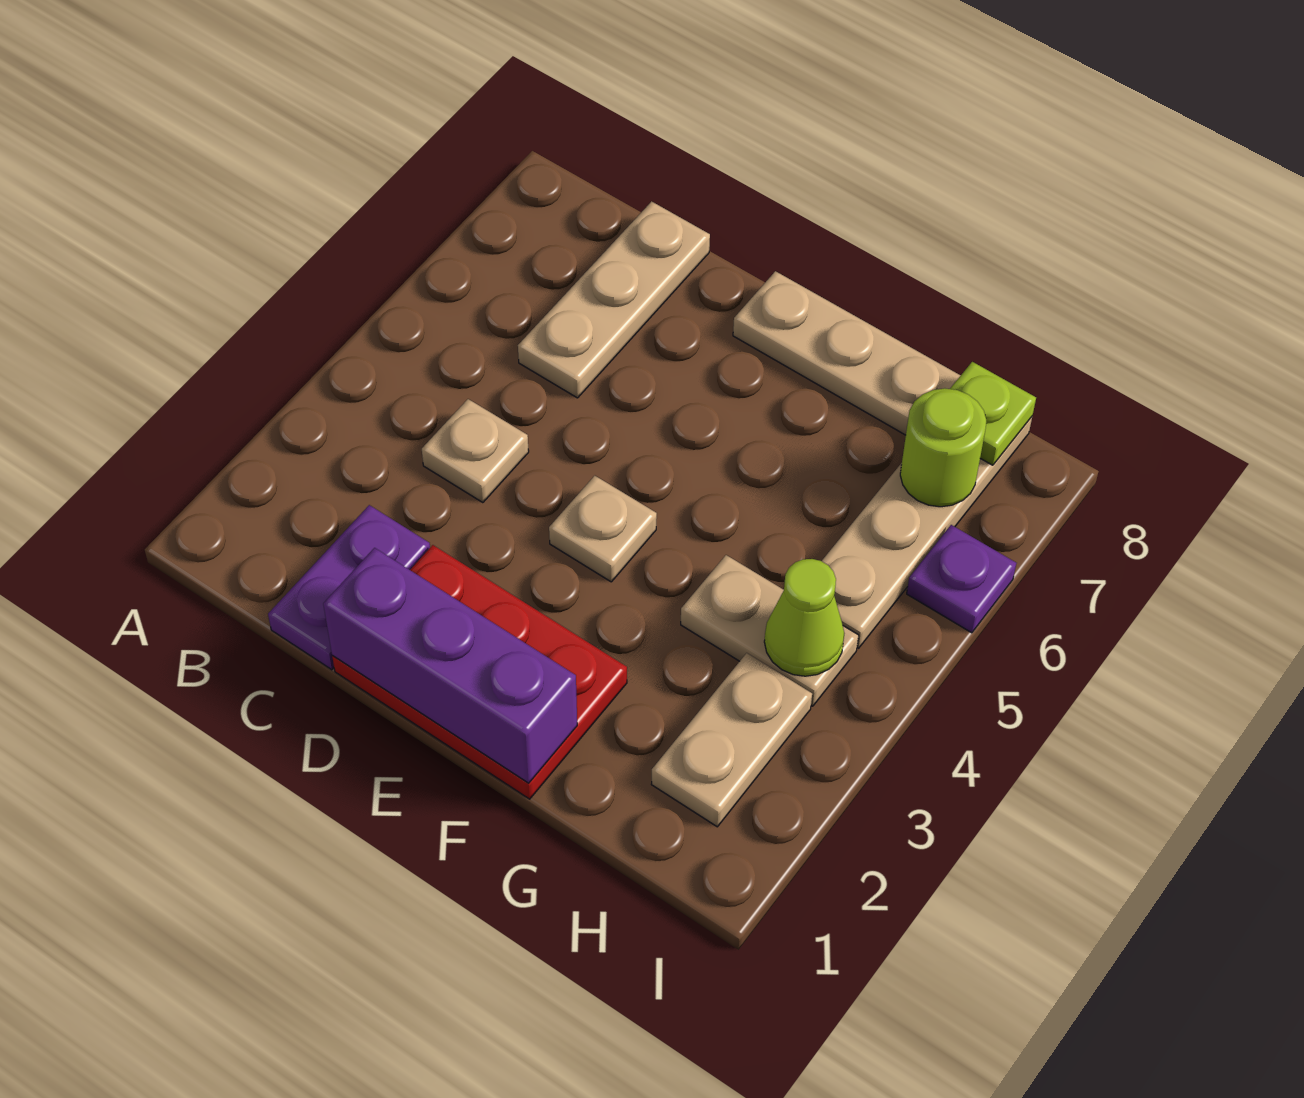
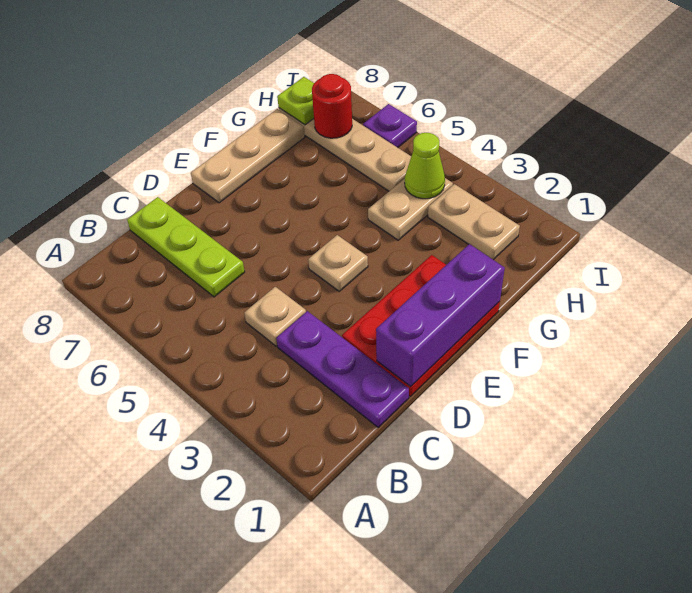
purple 1x2 plate [268,505,430,670] -> purple 1x3 plate [276,311,409,427]
tan 1x3 plate [518,201,710,398] -> lime 1x3 plate [127,197,245,297]
lime 1x1 round brick [900,388,986,507] -> red 1x1 round brick [312,74,352,138]

